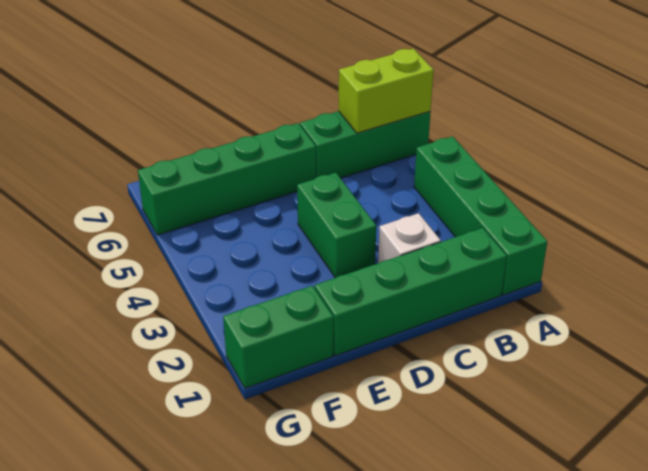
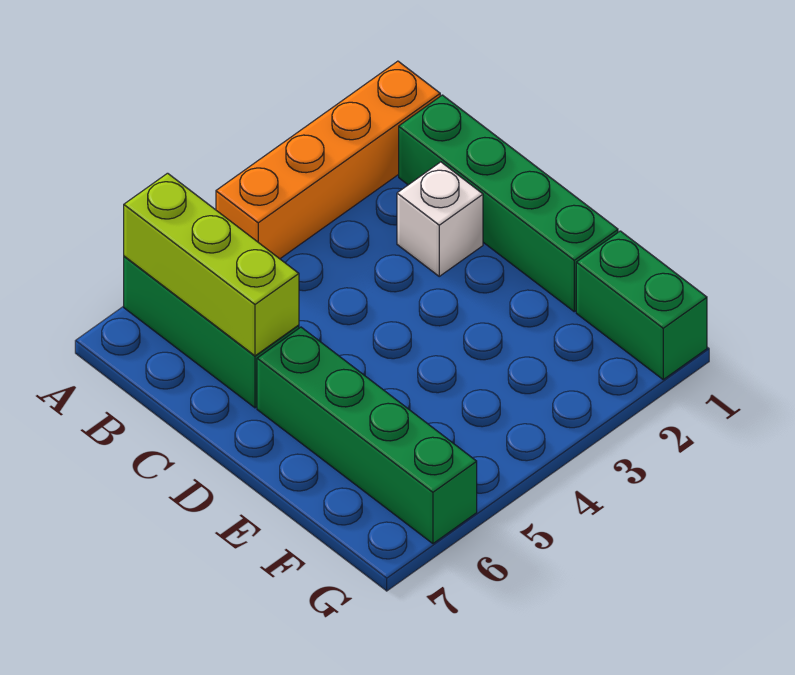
green 1x4 brick [414,136,547,295] -> orange 1x4 brick [216,61,440,259]
lime 1x2 brick [339,48,433,133] -> lime 1x3 brick [124,173,299,356]
green 1x2 brick [297,173,376,278] -> none

